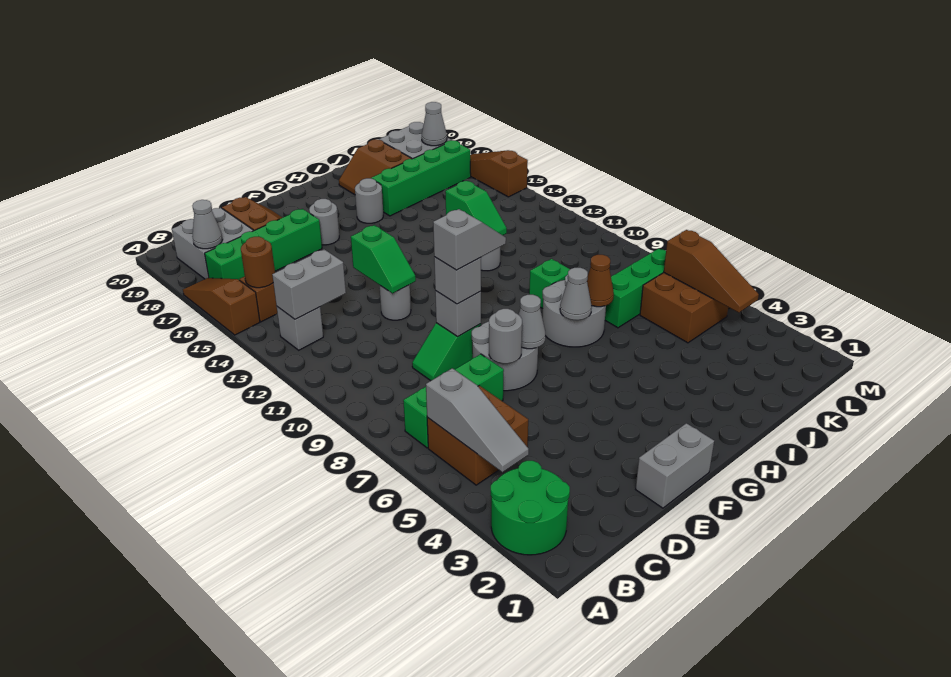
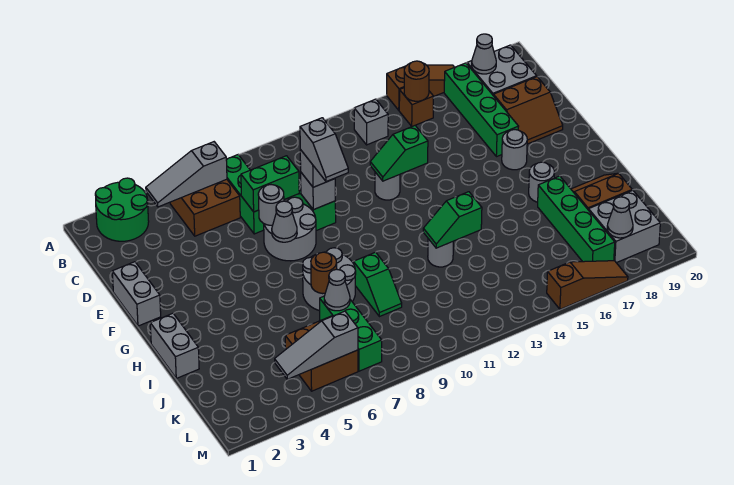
grey 1x2 brick [272,249,346,319] -> grey 1x2 brick moved to [150,313,199,378]
none -> green 1x2 brick [241,156,299,212]
grey 1x1 cone [560,268,592,320] -> grey 1x1 cone moved to [324,270,350,311]
brown 1x1 cone [587,255,614,307] -> brown 1x1 round brick [311,252,337,294]
brown 1x3 slope [664,230,759,313] -> grey 1x3 slope [275,311,358,379]

